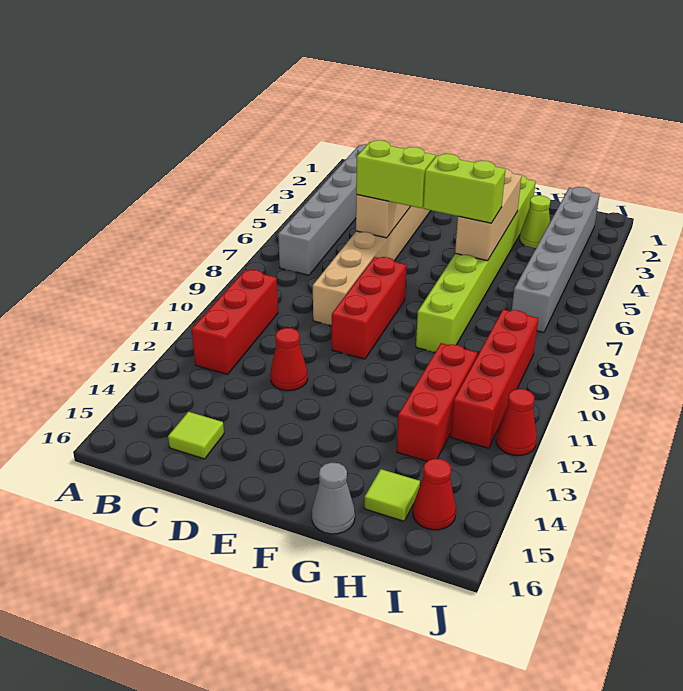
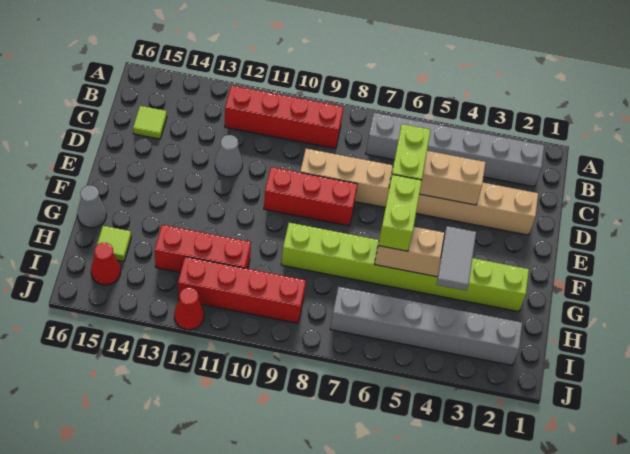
red 1x3 brick [192,270,278,374] -> red 1x4 brick [225,85,343,149]
red 1x1 cone [270,328,308,391] -> grey 1x1 cone [215,135,243,177]
none -> grey 1x2 tile [436,226,476,290]
lime 1x1 cone [520,195,550,249] -> none

